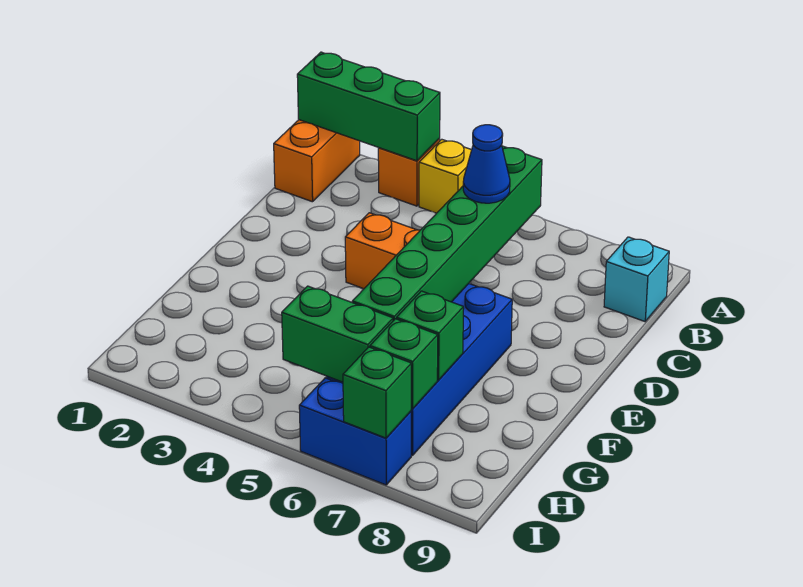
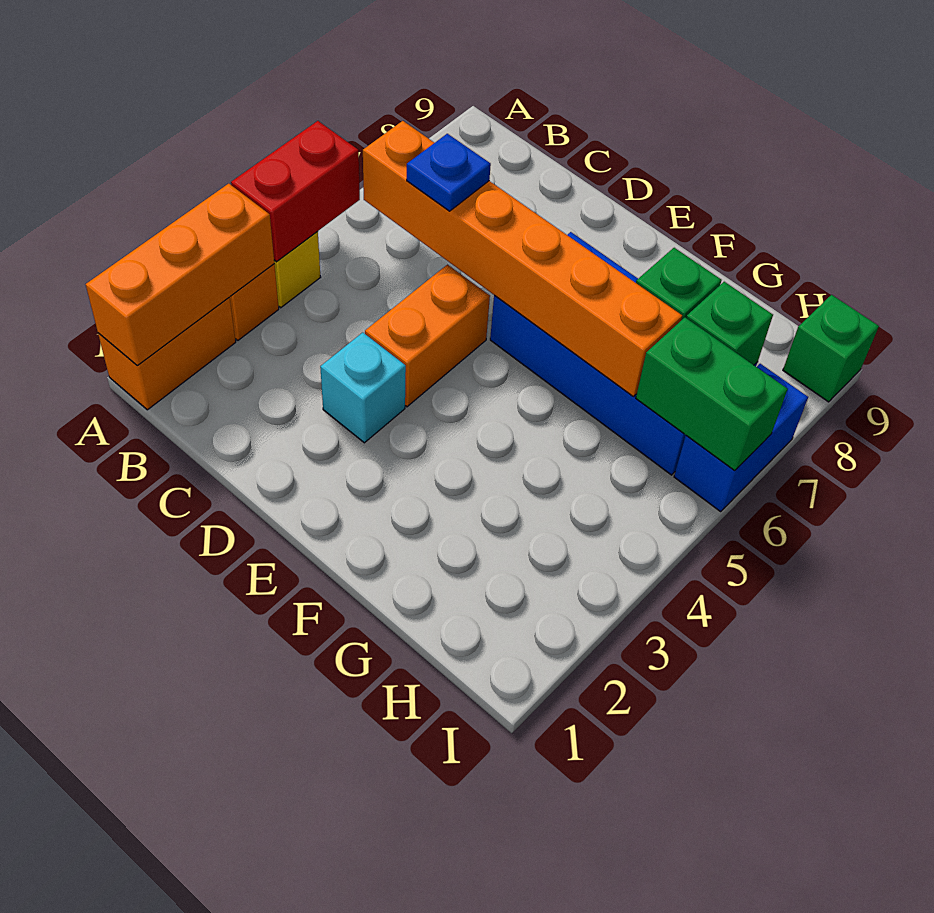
orange 1x2 brick [274,120,360,202] -> orange 1x2 brick turned to [98,298,236,410]
green 1x3 brick [297,52,440,161] -> orange 1x3 brick [86,184,274,365]
none -> red 1x2 brick [231,121,360,262]
green 1x6 brick [352,146,542,321] -> orange 1x6 brick [363,121,682,396]
cyan 1x1 brick [604,237,669,321] -> cyan 1x1 brick moved to [320,332,406,443]
blue 1x1 cone [463,125,510,203] -> blue 1x1 plate [407,134,491,211]
green 1x2 brick [282,286,393,382] -> green 1x2 brick turned to [636,318,788,471]
green 1x1 brick [343,347,412,438] -> green 1x1 brick moved to [783,295,879,402]

